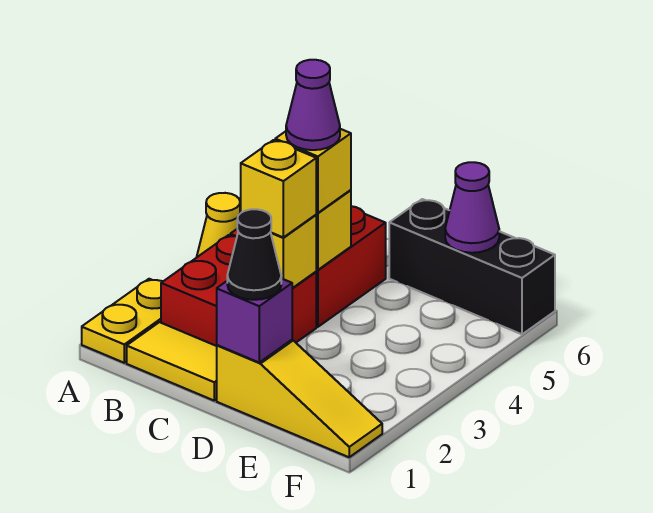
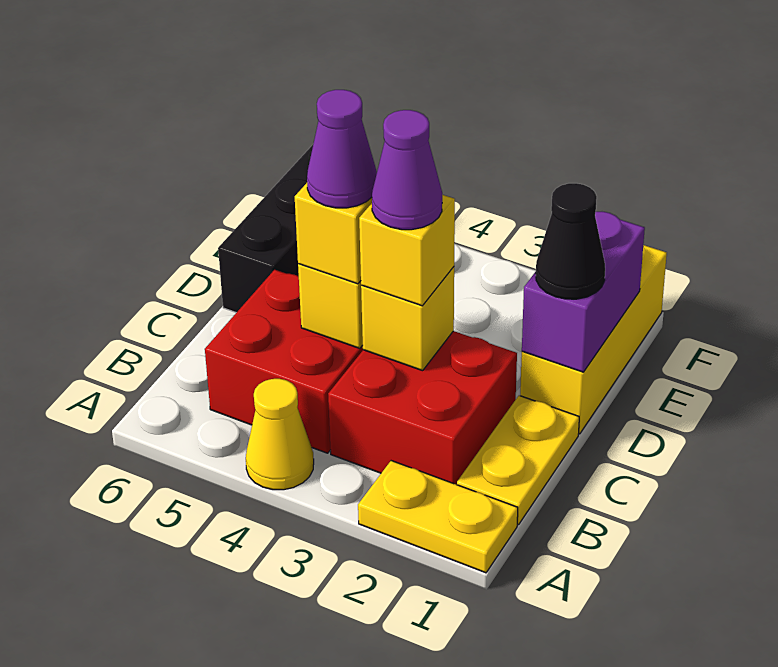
yellow 1x2 tile [127,322,217,400] -> yellow 1x2 plate [457,396,579,525]
yellow 1x3 slope [217,340,382,457] -> yellow 1x3 brick [520,245,667,434]
purple 1x1 brick [217,278,292,362] -> purple 1x2 brick [522,212,645,372]
purple 1x1 cone [445,162,499,253] -> purple 1x1 cone moved to [372,110,442,230]

